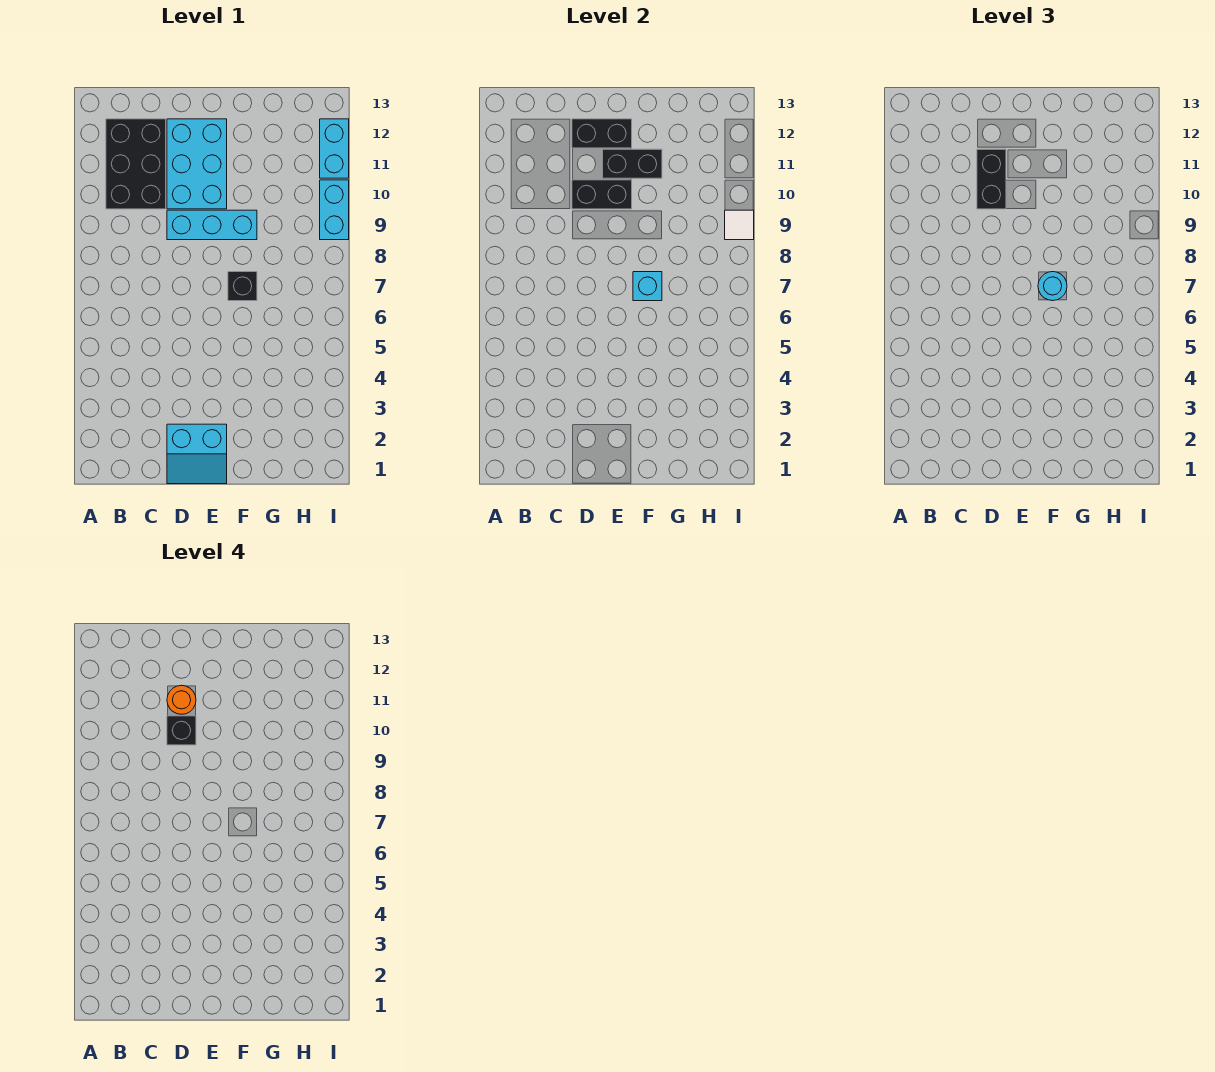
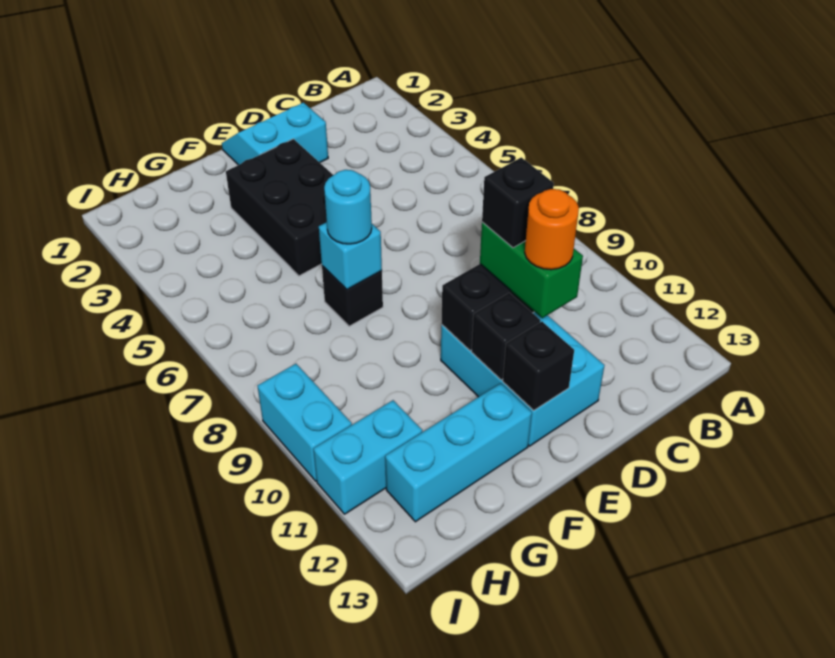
black 2x3 brick [106,119,166,209] -> black 2x3 brick moved to [226,139,333,276]
cyan 1x3 brick [167,210,257,240] -> cyan 1x3 brick moved to [385,383,532,522]
black 1x2 brick [977,149,1006,209] -> green 1x2 brick [480,222,583,318]
black 1x2 brick [572,119,632,148] -> black 1x1 brick [503,322,574,411]
black 1x2 brick [603,149,662,178] -> black 1x1 brick [472,293,540,380]
white 1x1 tile [725,210,754,240] -> none
cyan 1x2 brick [320,119,349,178] -> cyan 1x2 brick turned to [314,400,422,514]

